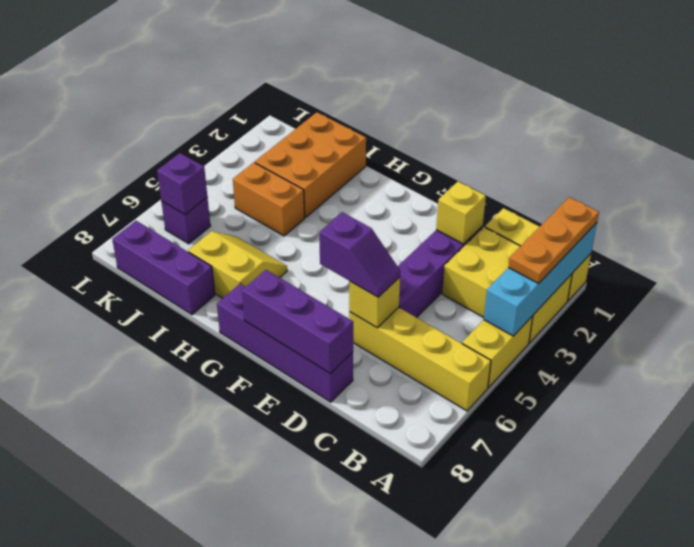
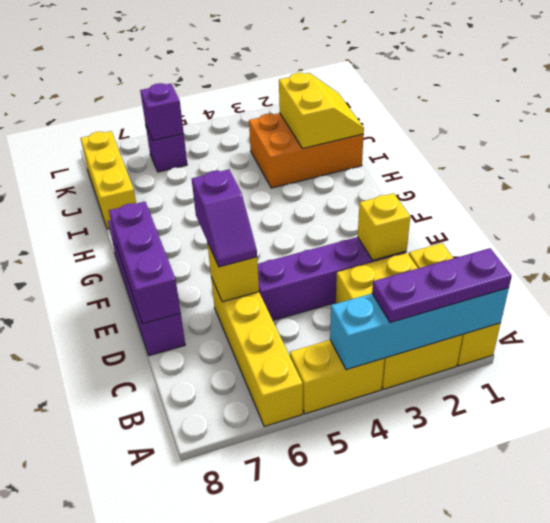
orange 1x3 plate [508,197,599,283] -> purple 1x3 plate [372,248,512,322]
yellow 2x2 slope [188,231,287,298] -> yellow 2x2 slope moved to [279,73,364,149]
orange 1x2 brick [233,162,305,236] -> none
purple 1x3 brick [112,221,215,315] -> yellow 1x3 brick [81,131,136,229]

